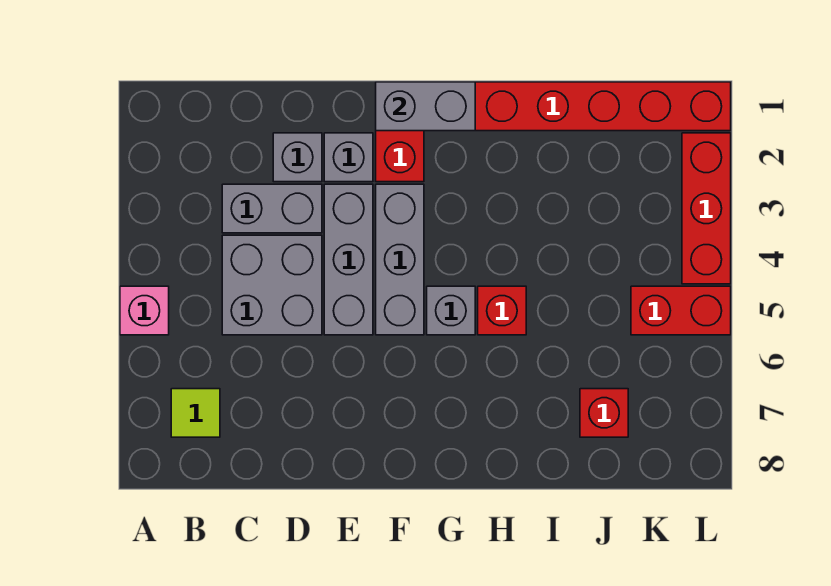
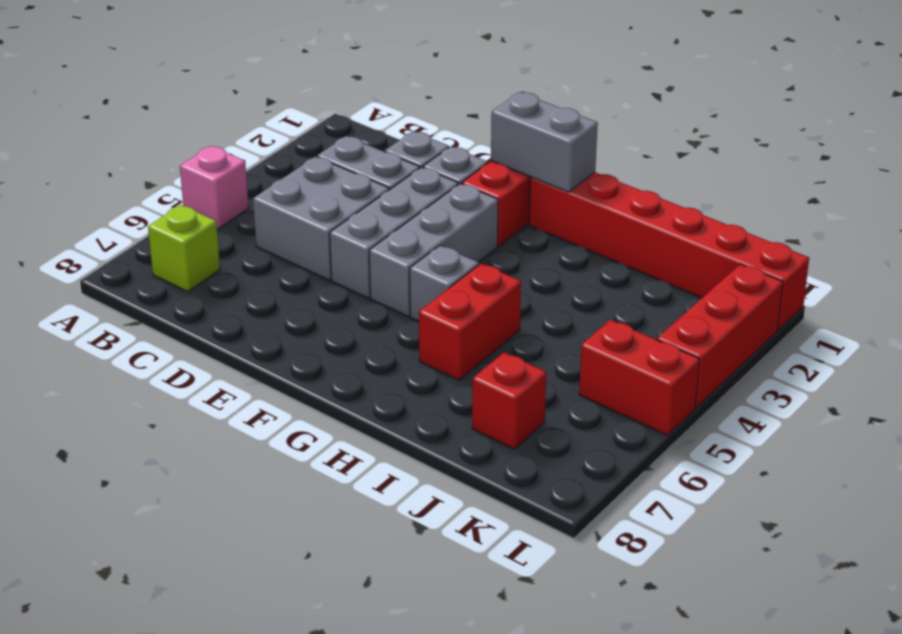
lime 1x1 tile [171,389,220,437] -> lime 1x1 brick [148,205,220,292]
red 1x1 brick [478,286,526,335] -> red 1x2 brick [419,264,521,380]

